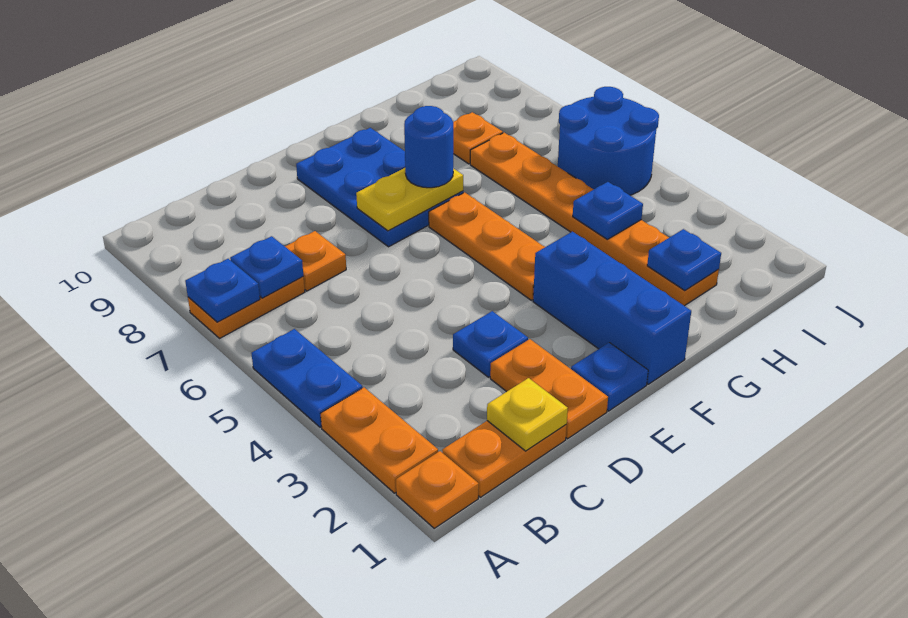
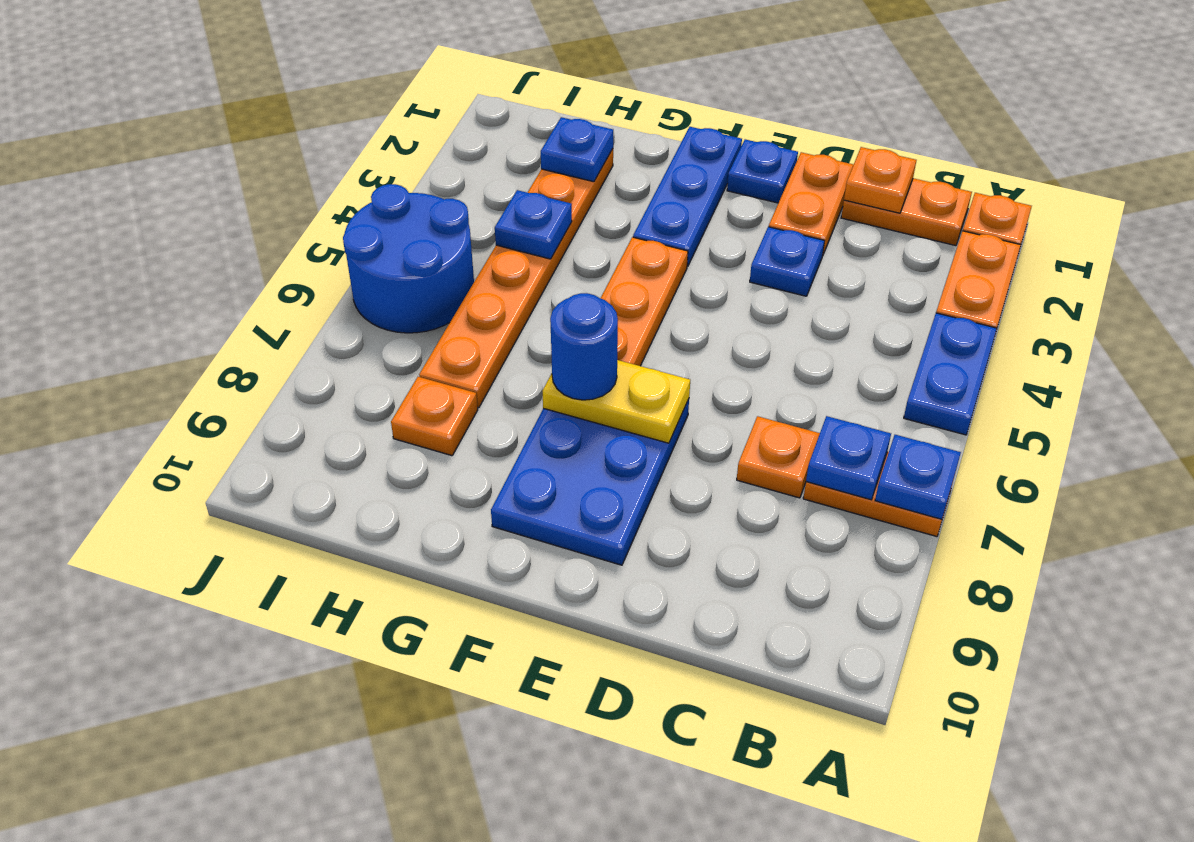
yellow 1x1 plate [487,378,568,451] -> orange 1x1 plate [844,147,916,213]
blue 1x3 brick [533,232,691,384] -> blue 1x3 plate [633,127,742,266]

